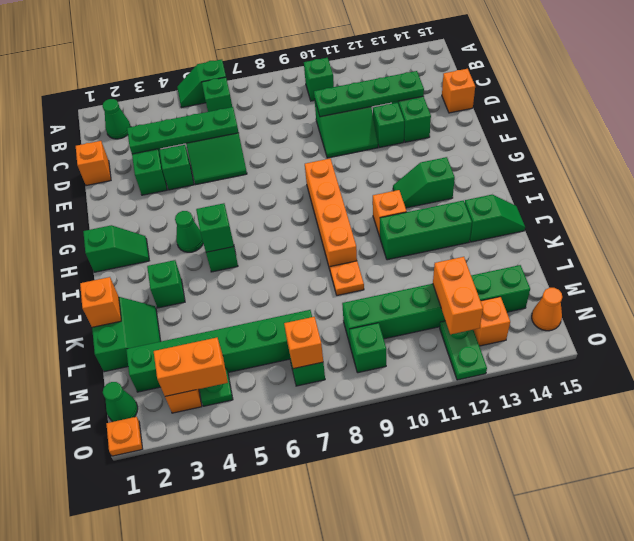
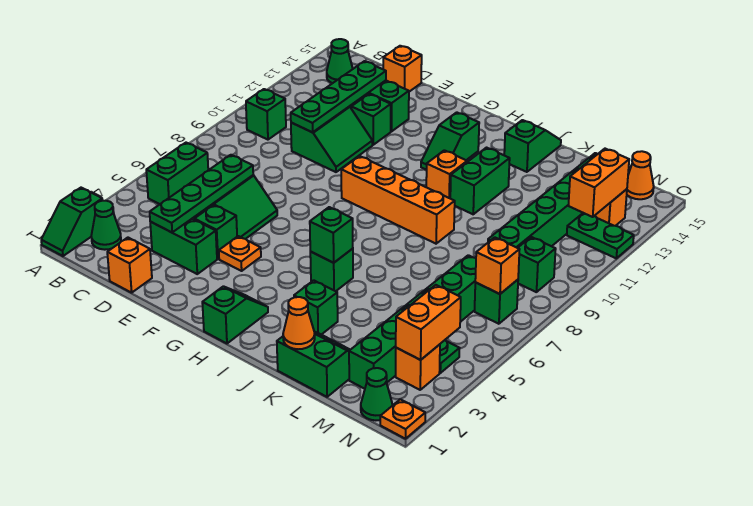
green 1x2 slope [177,60,226,107] -> green 1x2 slope moved to [41,188,103,256]
green 1x1 brick [202,77,232,112] -> green 1x2 brick [146,143,208,204]
green 1x1 cone [175,211,203,252] -> green 1x1 cone moved to [327,39,353,83]
green 1x3 brick [380,201,472,260] -> green 1x2 brick [450,148,510,214]
orange 1x1 brick [80,277,121,327] -> orange 1x1 cone [283,297,315,349]
orange 1x1 plate [330,261,364,295] -> orange 1x1 plate moved to [219,236,261,271]
orange 1x2 brick [433,257,483,334] -> orange 1x2 brick turned to [568,149,629,217]

